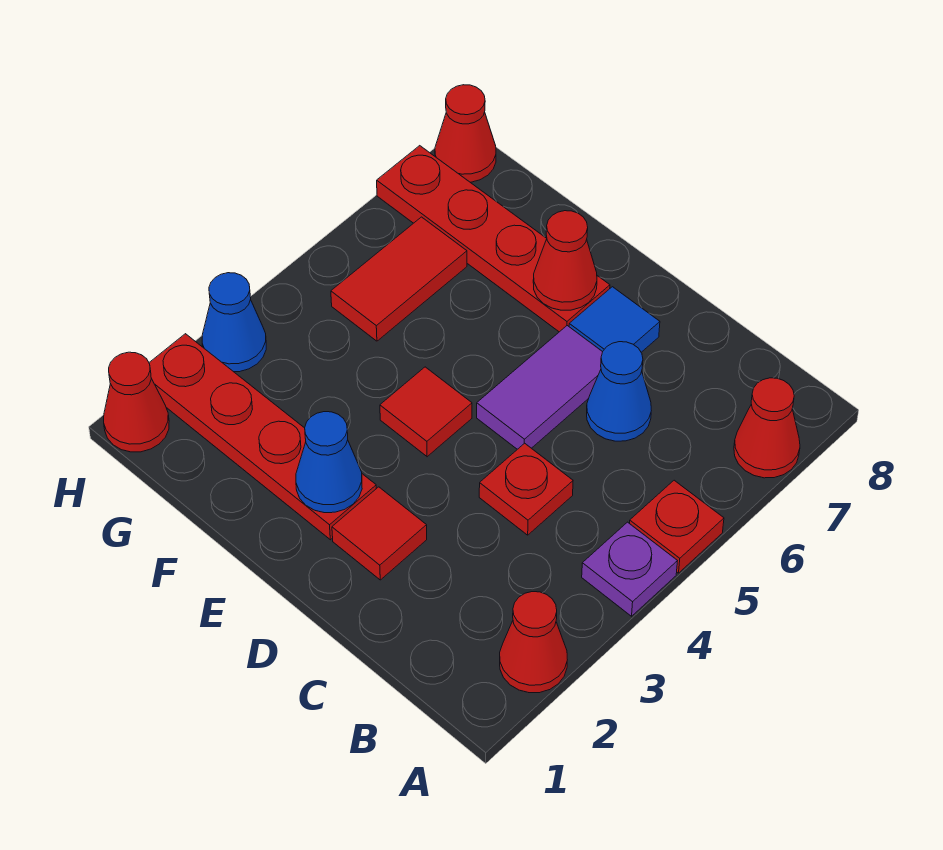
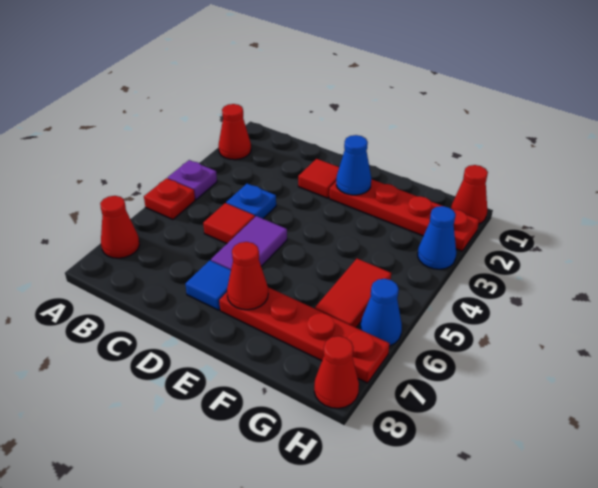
red 1x1 plate [479,443,573,535] -> blue 1x1 plate [226,184,276,219]
blue 1x1 cone [587,342,651,441] -> blue 1x1 cone moved to [360,279,402,346]
red 1x1 tile [380,367,472,457] -> red 1x1 tile moved to [203,203,255,244]

